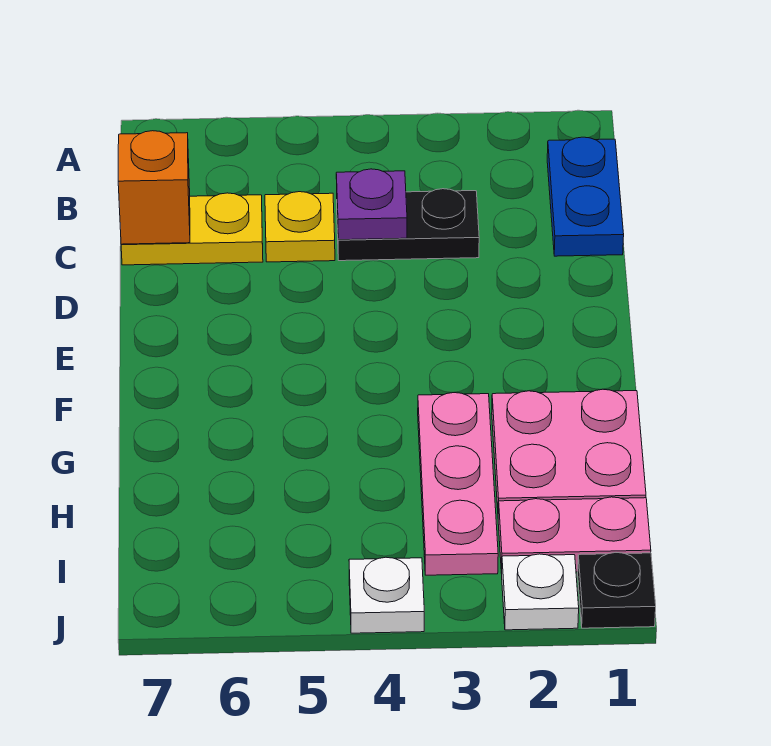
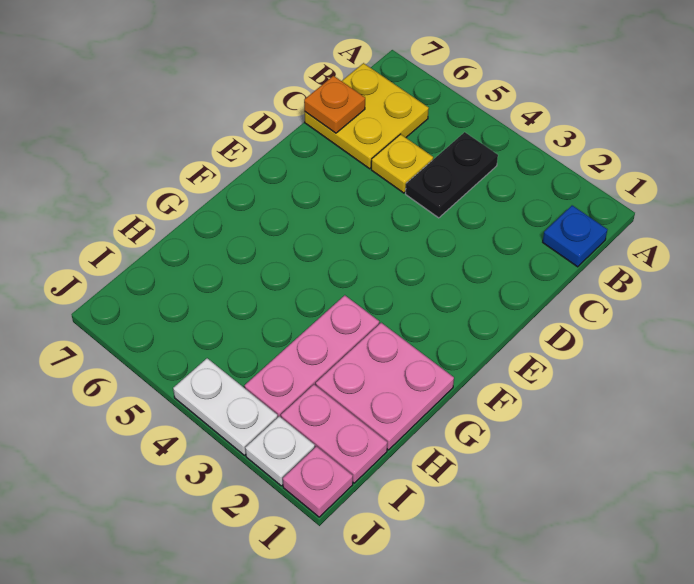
blue 1x2 plate [547,137,624,256] -> blue 1x1 plate [543,205,607,267]
black 1x2 plate [337,189,479,261] -> black 1x2 plate turned to [406,132,498,218]
purple 1x1 plate [336,169,407,240] -> none
yellow 1x2 plate [121,193,263,265] -> yellow 2x2 plate [304,63,429,169]
orange 1x1 brick [118,131,190,245] -> orange 1x1 plate [304,76,365,133]
black 1x1 plate [578,553,656,628] -> pink 1x1 plate [283,446,353,517]
white 1x1 plate [349,557,424,633] -> white 1x2 plate [173,358,278,455]

